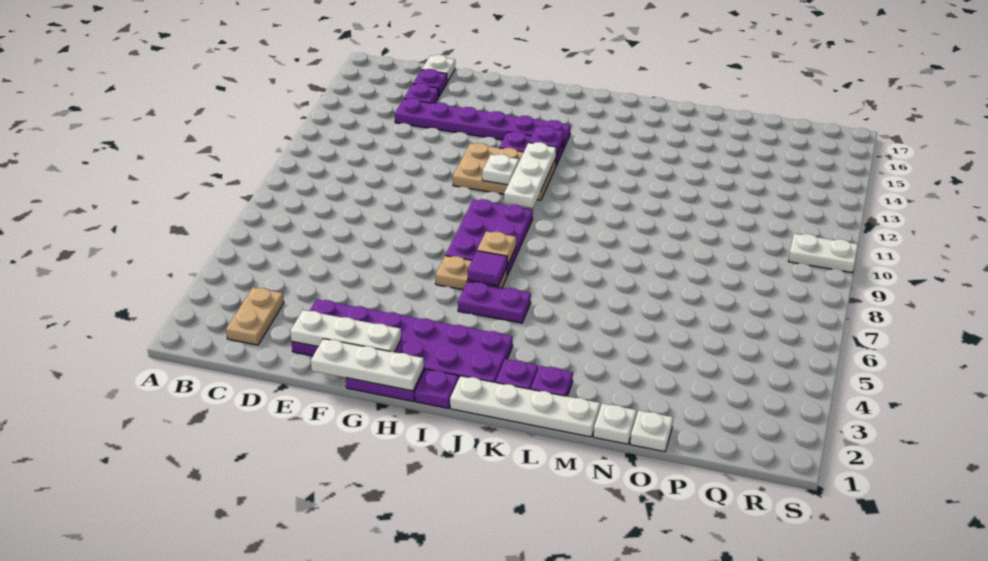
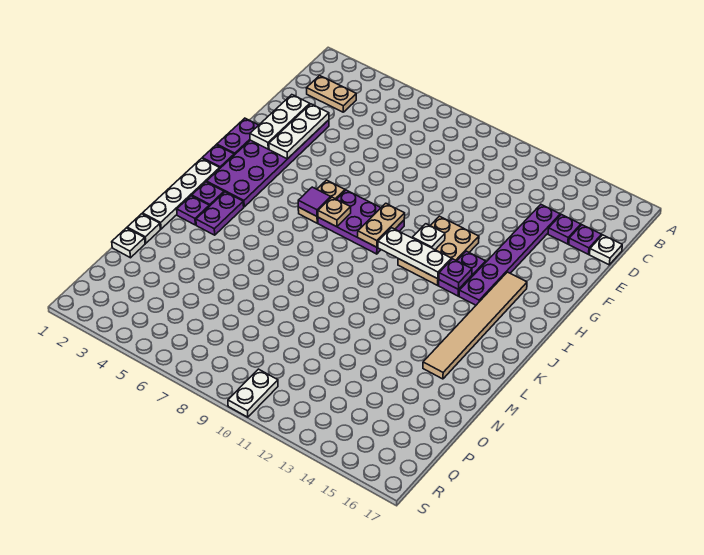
white 1x3 plate [311,339,424,391] -> white 1x3 plate moved to [269,104,329,159]
none -> tan 1x2 plate [358,203,405,247]
none -> tan 1x6 tile [423,272,527,379]
purple 1x2 plate [458,281,531,323] -> purple 1x2 plate moved to [196,192,244,235]

